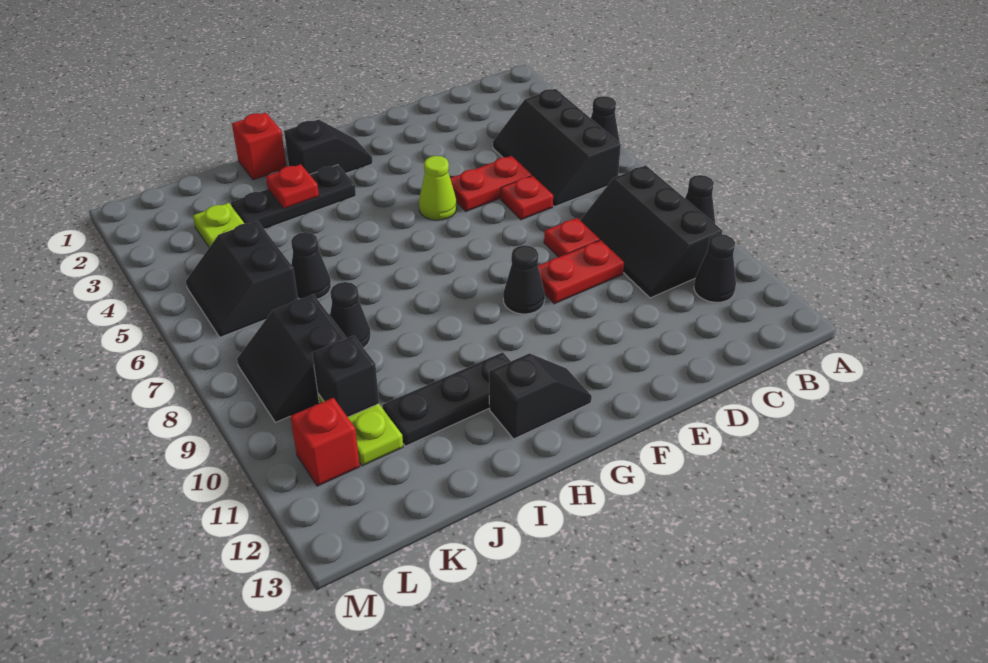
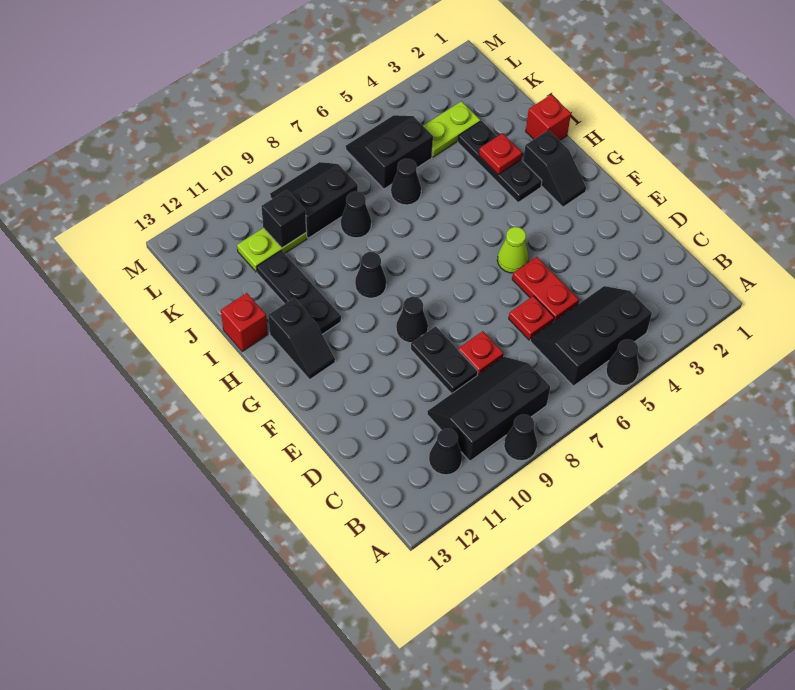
red 1x2 plate [538,240,624,304] -> black 1x2 plate [411,326,478,394]
none -> black 1x1 cone [355,252,386,298]
red 1x1 brick [290,398,360,486] -> red 1x1 brick moved to [221,293,268,352]

